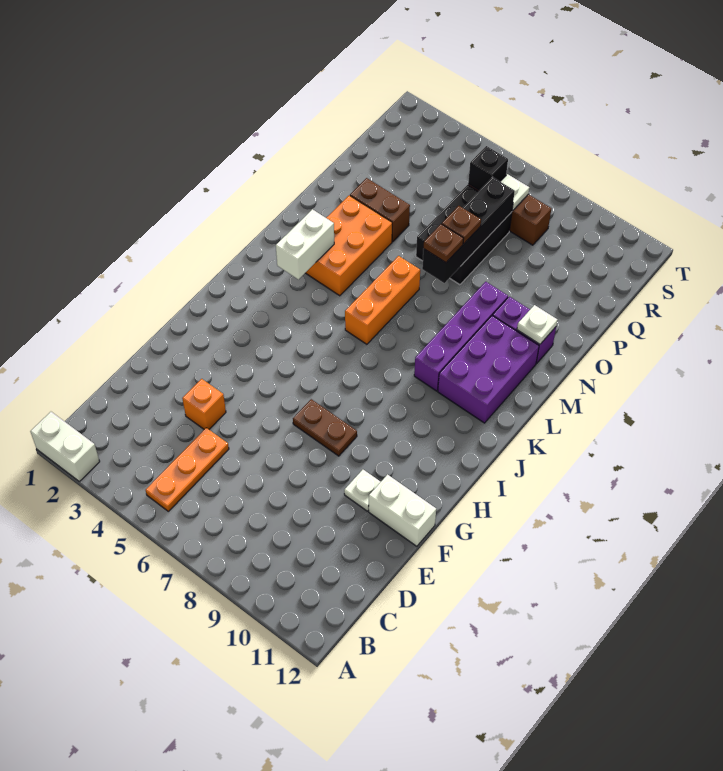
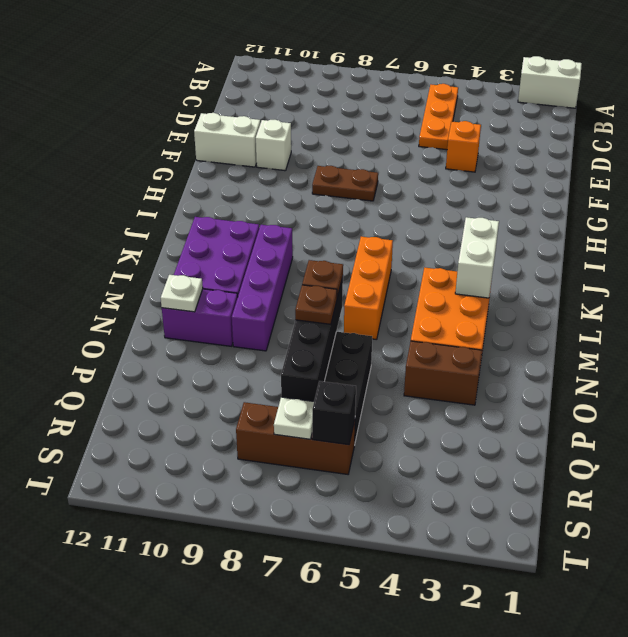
white 1x1 plate [344,470,380,511] -> white 1x1 brick [256,120,291,171]

